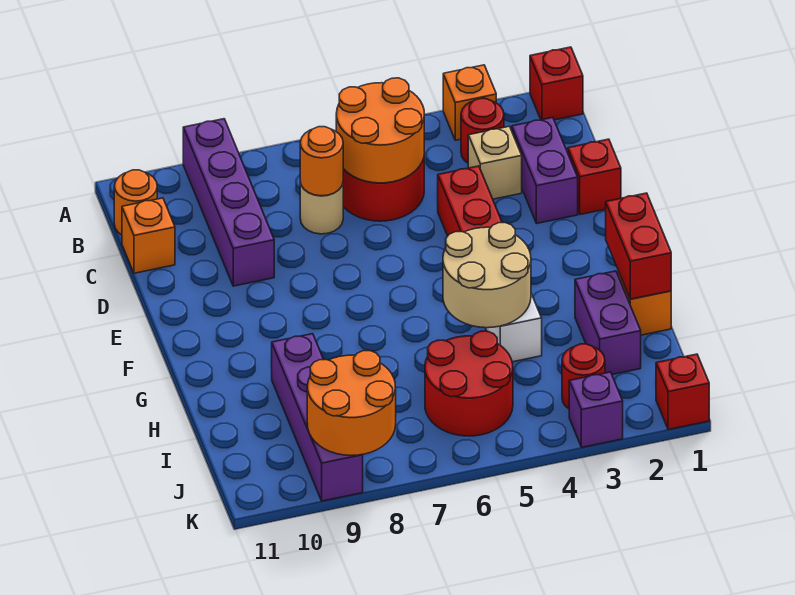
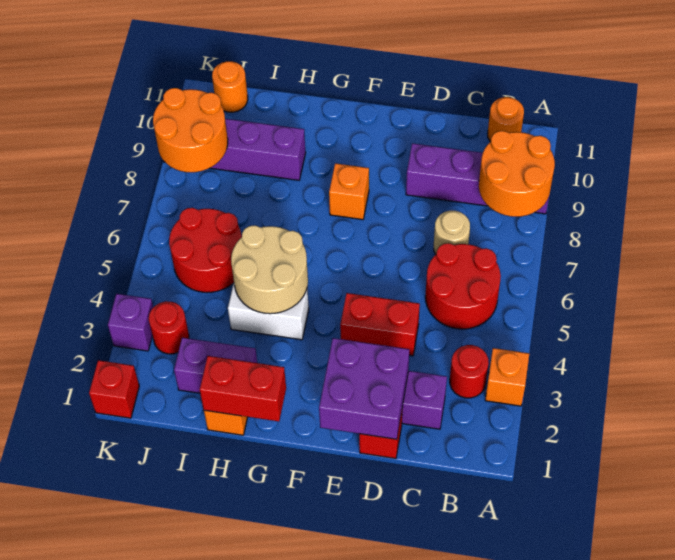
red 1x1 brick [530,47,583,120] -> none
orange 2x2 round brick [336,78,424,183] -> orange 2x2 round brick moved to [479,131,555,217]
tan 1x1 brick [468,126,522,199] -> none
orange 1x1 round brick [300,127,343,196] -> orange 1x1 round brick moved to [212,61,248,112]
orange 1x1 brick [122,198,175,273] -> orange 1x1 brick moved to [329,163,369,220]
none -> purple 2x2 brick [319,338,409,439]

